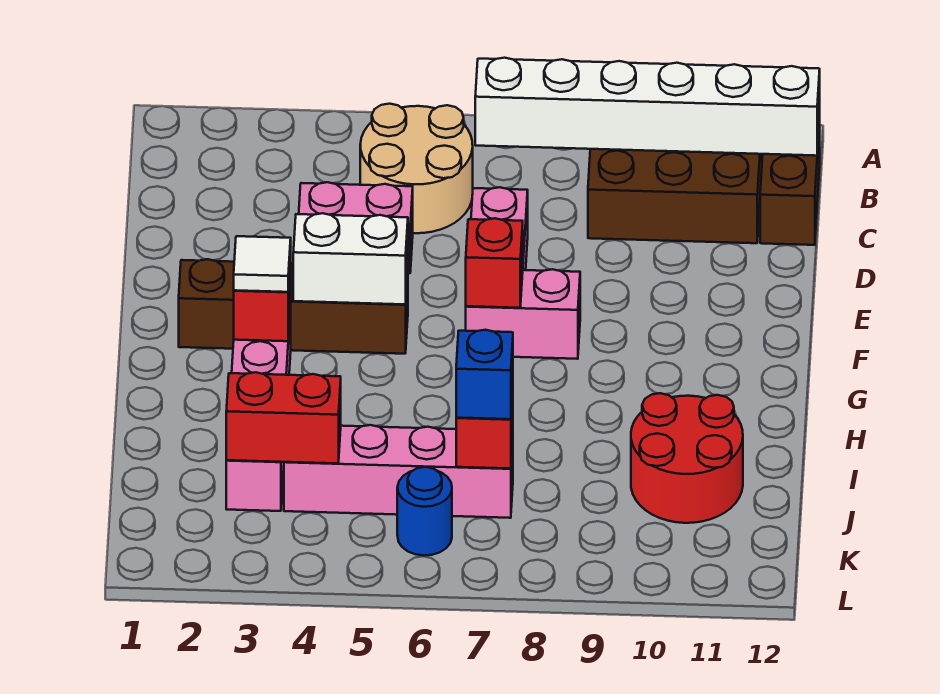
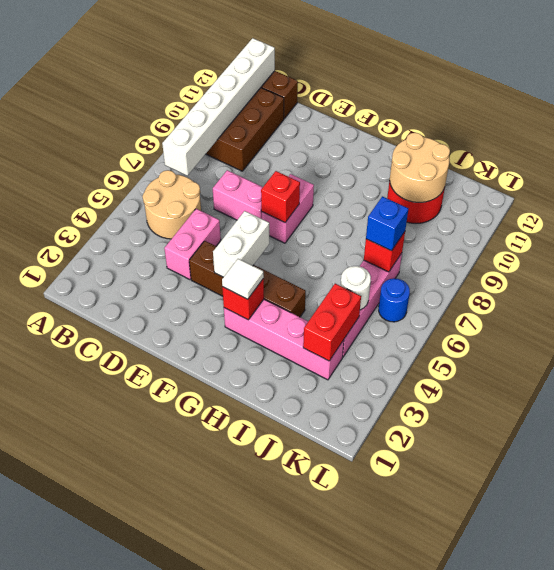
brown 1x4 brick [179,259,408,354] -> brown 1x4 brick turned to [189,241,306,317]
none -> tan 2x2 round brick [390,133,450,202]
none -> white 1x1 round brick [341,266,371,310]

